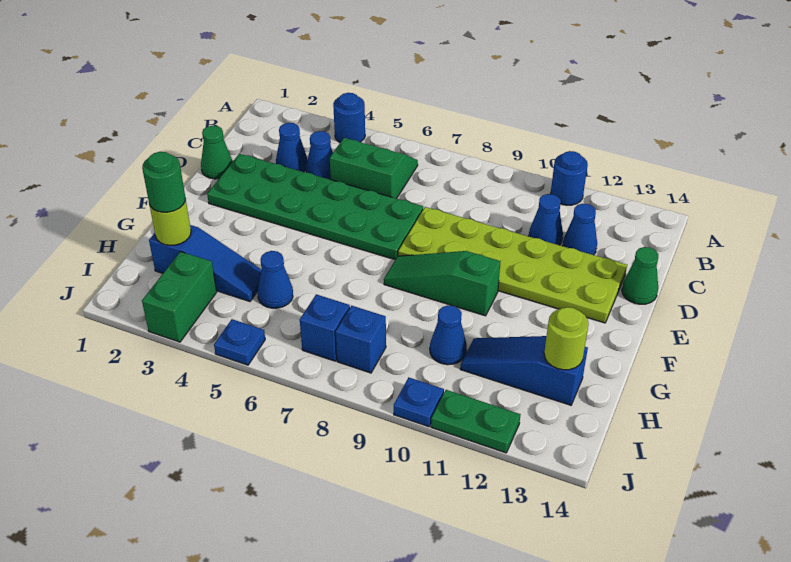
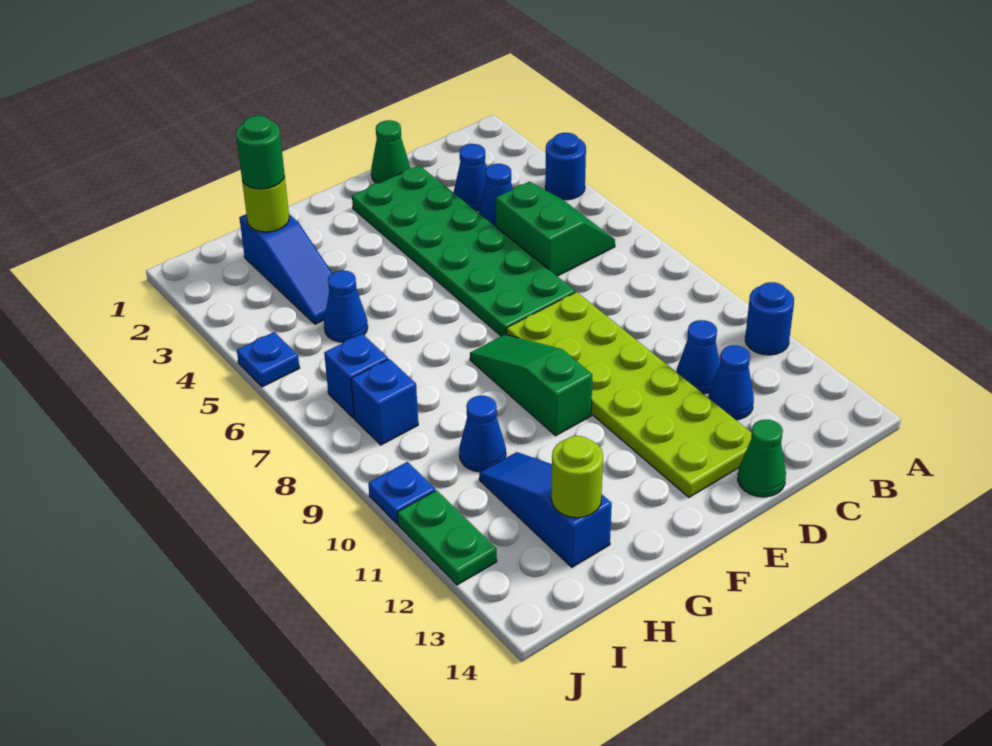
green 1x2 brick [142,252,217,342] -> none

